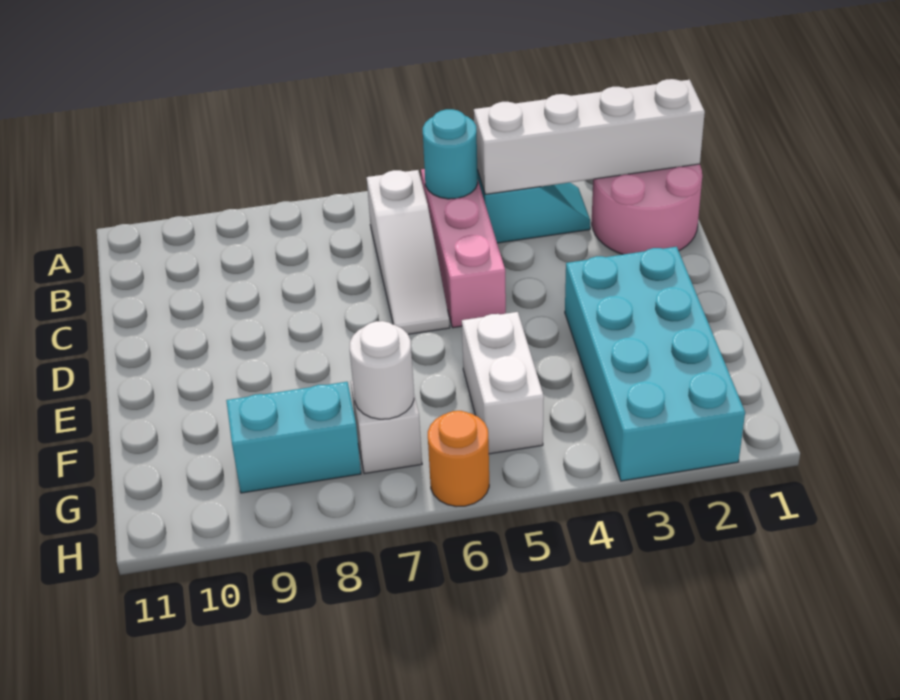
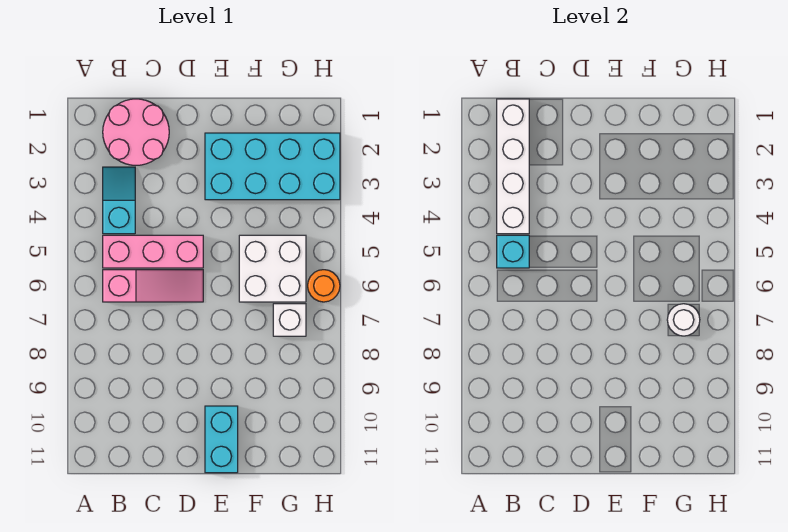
cyan 1x1 round brick [423,109,478,199] -> cyan 1x1 brick [497,235,529,268]
white 1x3 slope [367,170,450,334] -> pink 1x3 slope [103,270,203,302]
white 1x2 brick [462,312,544,454] -> white 2x2 brick [239,235,306,302]
cyan 1x2 brick [226,382,361,493] -> cyan 1x2 brick moved to [205,406,238,473]

